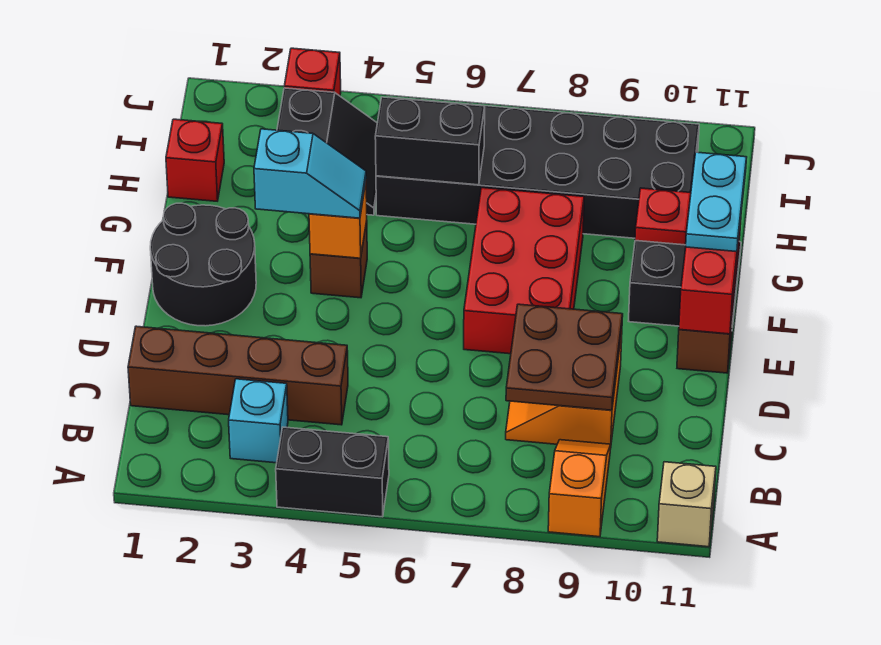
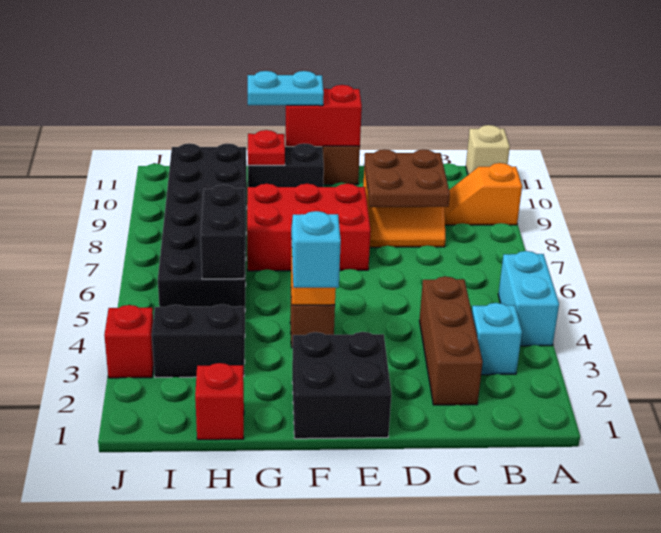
black 1x2 brick [276,427,389,517] -> cyan 1x2 brick [498,251,559,346]
brown 1x4 brick [128,326,348,425] -> brown 1x3 brick [419,276,483,405]
black 2x2 round brick [150,203,256,326] -> black 2x2 brick [292,332,391,439]

